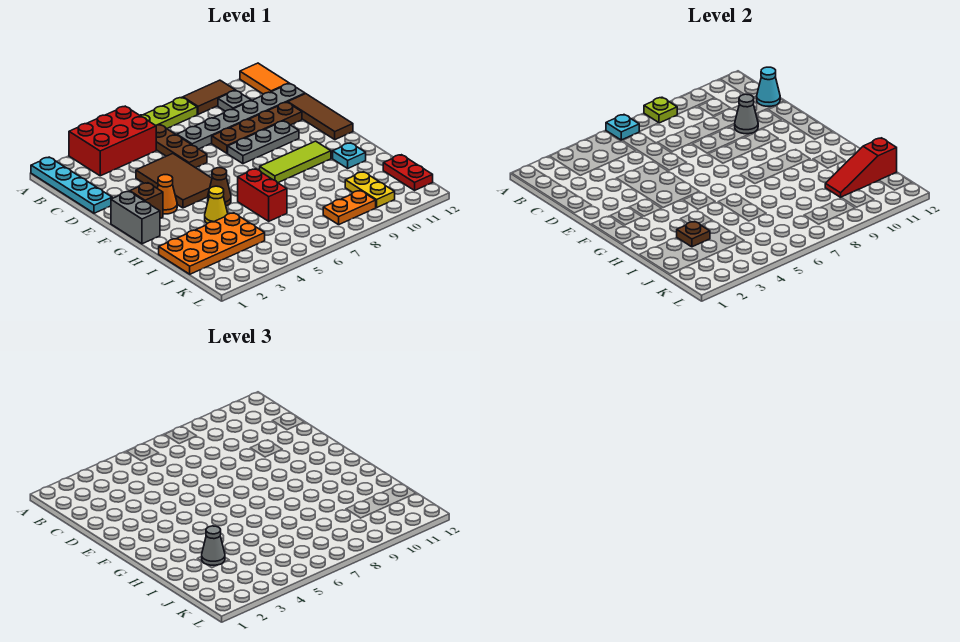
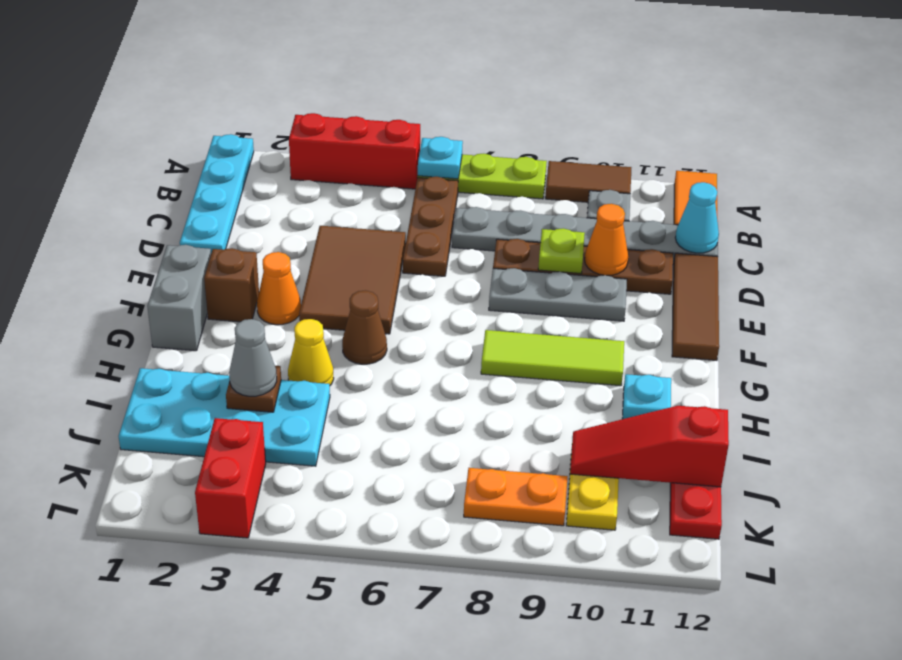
red 2x3 brick [69,106,156,176] -> red 1x3 brick [289,113,420,189]
lime 1x1 plate [644,97,677,123] -> lime 1x1 plate moved to [538,228,585,274]
grey 1x1 cone [734,94,758,134] -> orange 1x1 cone [585,204,628,275]
red 1x2 brick [238,169,287,221] -> red 1x2 brick moved to [195,418,266,538]
orange 2x4 plate [159,213,265,274] -> cyan 2x4 plate [119,368,330,466]

